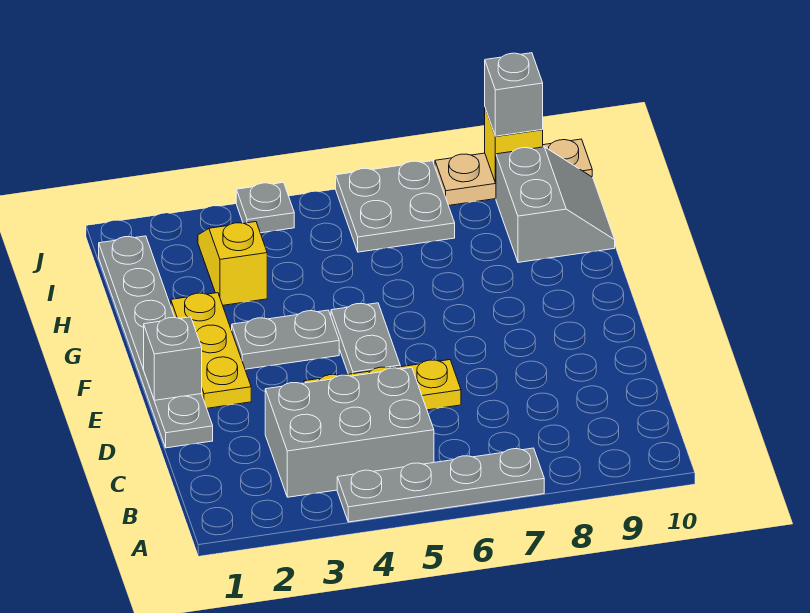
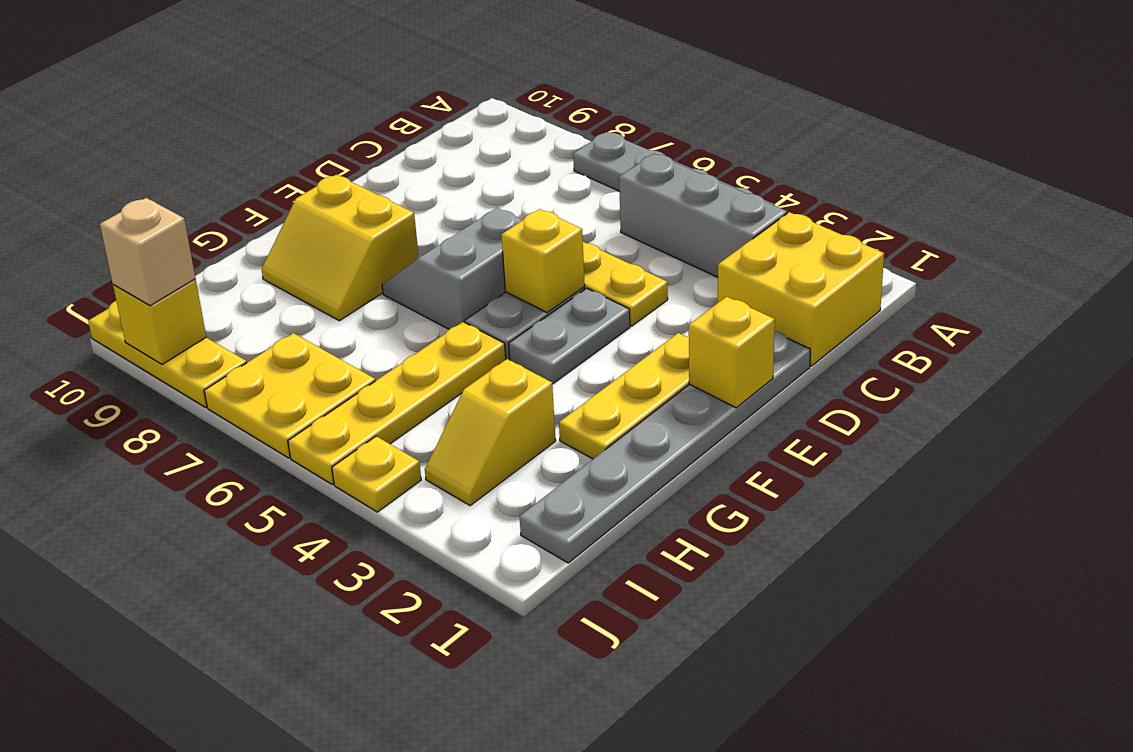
none -> yellow 2x2 brick [718,212,884,366]
grey 2x3 brick [265,368,434,497] -> grey 1x3 brick [619,154,787,277]
grey 1x1 brick [144,317,202,400] -> yellow 1x1 brick [689,297,775,408]
none -> yellow 1x1 brick [501,209,585,313]
grey 1x2 plate [232,310,339,369] -> grey 1x2 plate turned to [509,288,630,384]
none -> yellow 2x2 slope [261,175,419,321]
none -> yellow 1x4 plate [288,322,506,485]
grey 2x2 slope [496,147,615,262] -> grey 2x2 slope moved to [382,208,522,329]
grey 2x2 plate [336,161,455,252] -> yellow 2x2 plate [204,333,375,458]
grey 1x1 plate [236,182,294,233] -> yellow 1x1 plate [332,436,421,512]
tan 1x3 plate [435,139,592,205] -> yellow 1x3 plate [88,301,247,407]
grey 1x1 brick [485,53,543,136] -> tan 1x1 brick [100,198,195,306]

